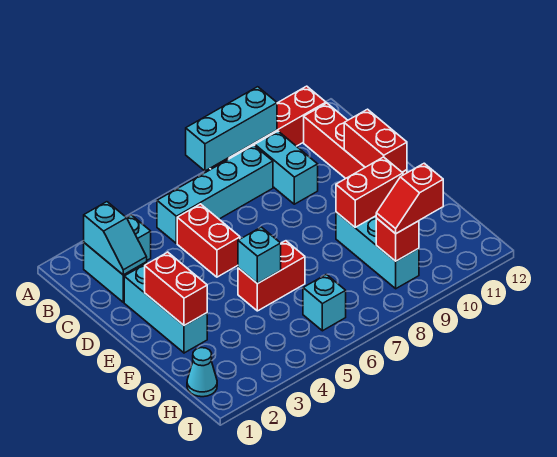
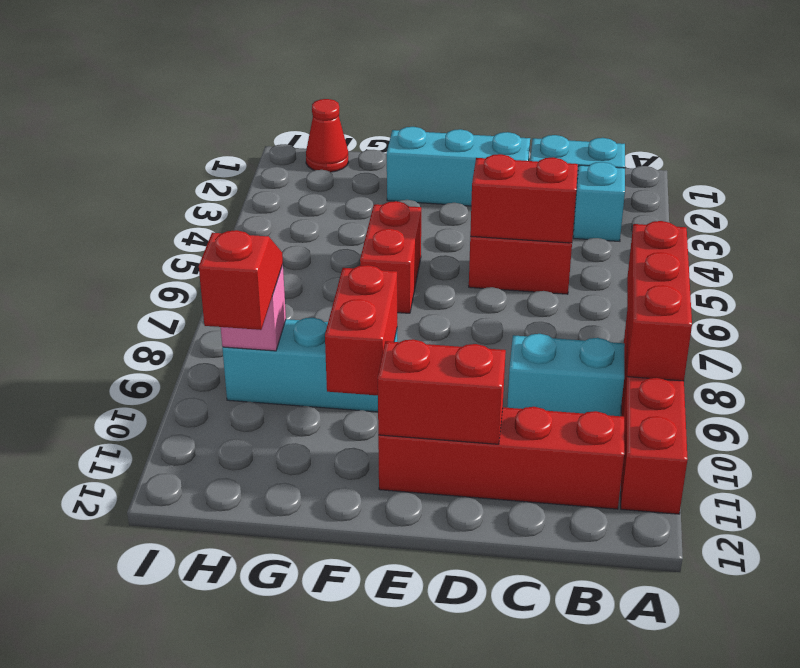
cyan 1x3 brick [186,87,277,171] -> red 1x3 brick [627,221,692,381]
cyan 1x2 slope [84,202,147,275] -> none
cyan 1x4 brick [157,145,273,243] -> none
red 1x2 brick [145,252,207,326] -> red 1x2 brick moved to [470,154,578,243]
cyan 1x1 brick [238,227,281,284] -> none
cyan 1x1 cone [187,348,217,397] -> red 1x1 cone [306,99,349,172]
cyan 1x1 brick [303,274,346,331] -> none
red 1x1 brick [376,218,419,261] -> pink 1x1 brick [221,265,286,351]

